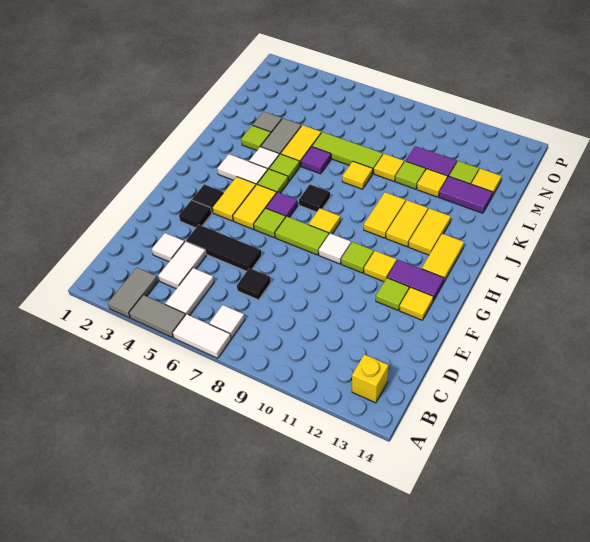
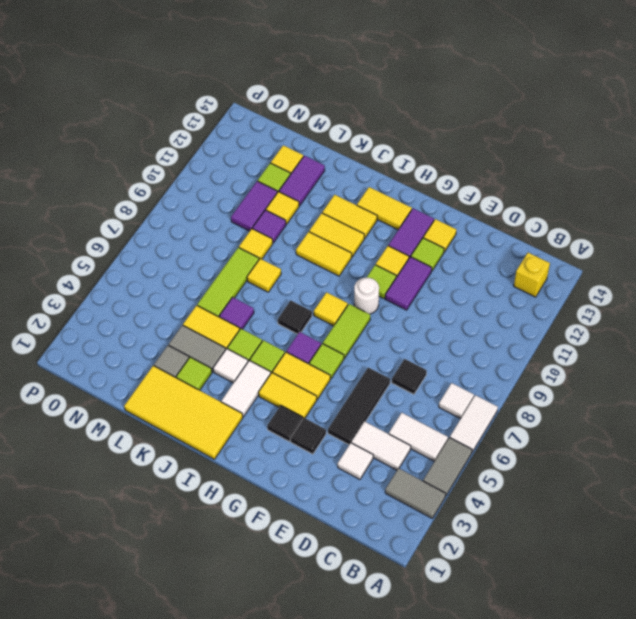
none -> purple 1x2 tile [385,257,432,310]
white 1x1 tile [319,233,351,264] -> white 1x1 round brick [354,278,379,314]
none -> yellow 2x4 tile [124,366,243,459]
lime 1x1 tile [395,161,426,189] -> purple 1x1 tile [252,210,286,243]

